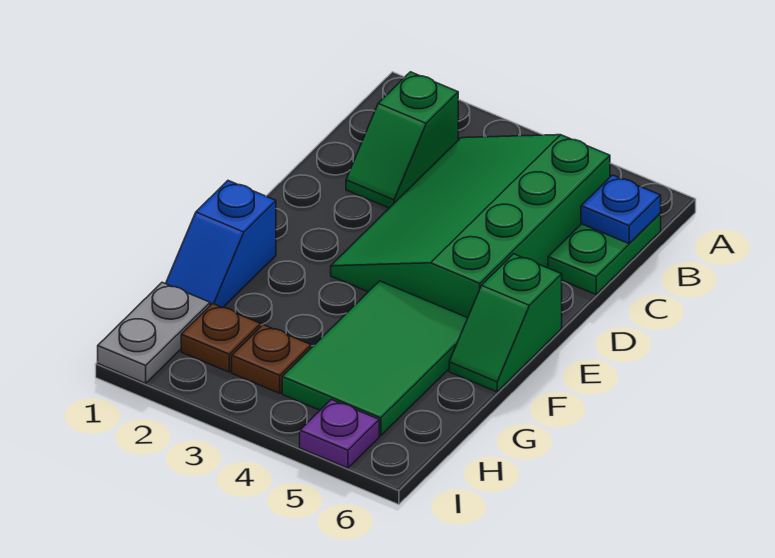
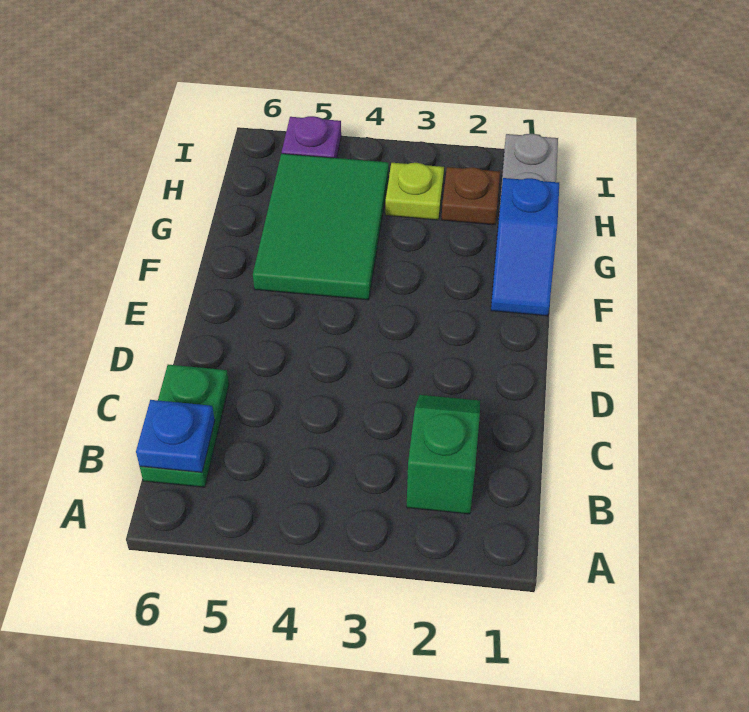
green 3x4 slope [331,135,610,318] -> none
green 1x2 slope [449,254,562,392] -> none
blue 1x2 slope [166,181,276,308] -> blue 1x2 slope turned to [491,178,559,316]
brown 1x1 plate [232,325,311,393] -> lime 1x1 plate [385,163,444,220]

